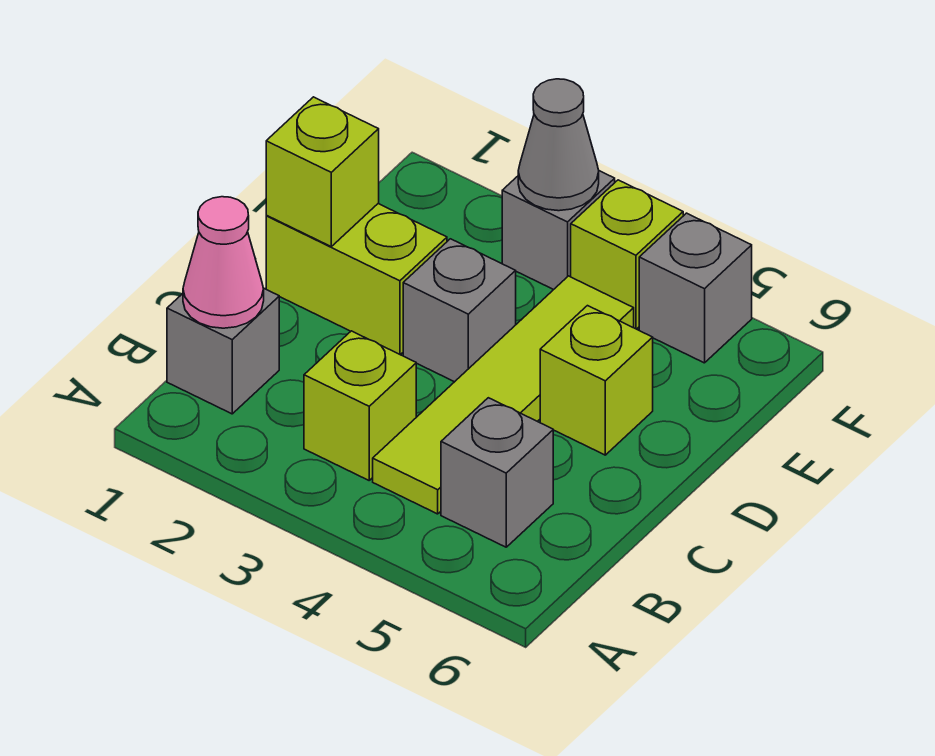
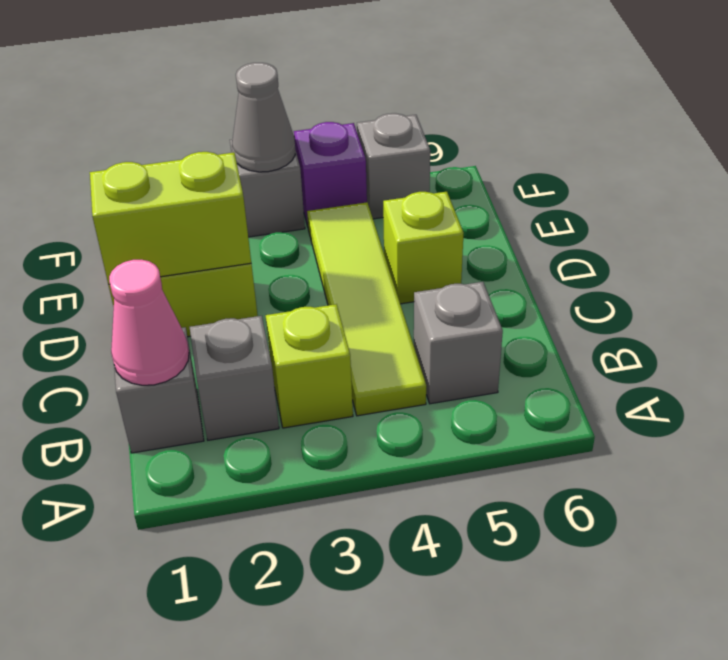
lime 1x1 brick [266,97,379,246] -> lime 1x2 brick [90,152,251,284]
grey 1x1 brick [403,239,516,382] -> grey 1x1 brick moved to [190,316,279,440]
lime 1x1 brick [571,180,683,329] -> purple 1x1 brick [294,122,367,227]

